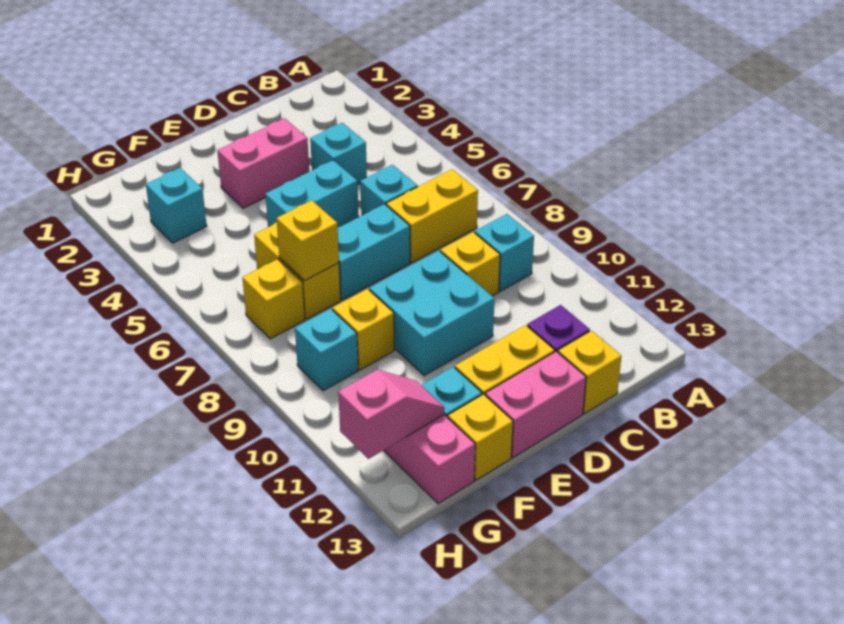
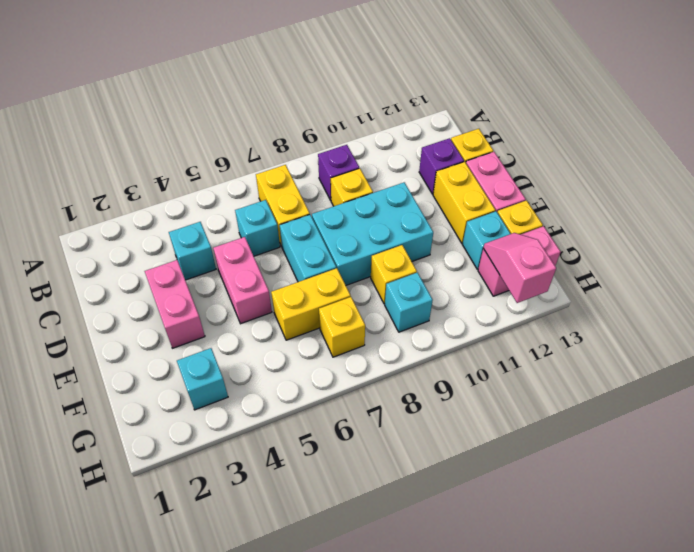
cyan 1x1 brick [475,214,534,291] -> purple 1x1 brick [318,145,359,200]
cyan 1x2 brick [265,160,359,227] -> pink 1x2 brick [213,237,272,324]
cyan 2x2 brick [369,250,494,375] -> cyan 2x3 brick [312,182,433,285]
yellow 1x1 brick [277,200,339,281] -> none

